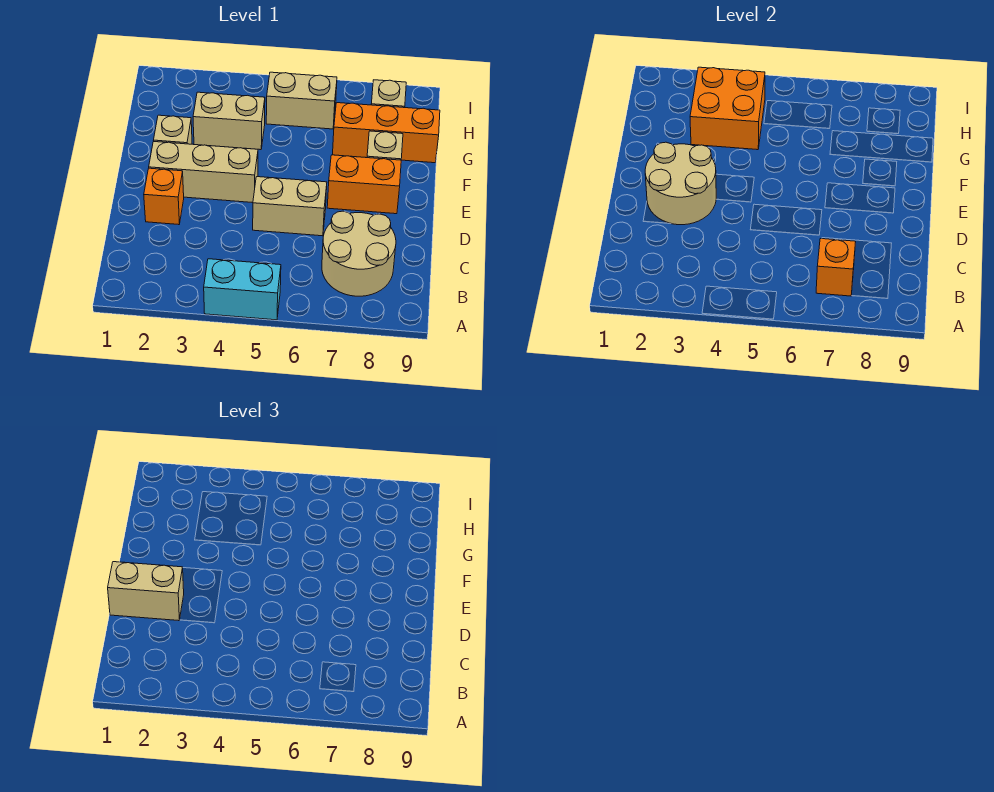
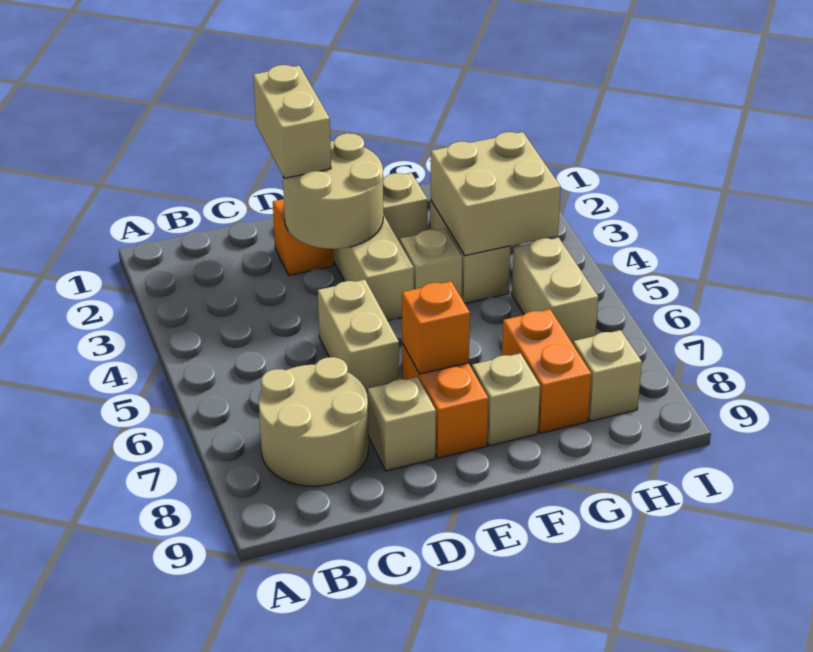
cyan 1x2 brick [204,259,281,320] -> none
orange 1x1 brick [816,239,855,296] -> orange 1x1 brick moved to [402,281,470,374]
none -> tan 1x1 brick [368,377,436,471]
none -> tan 1x1 brick [400,229,462,298]
orange 2x2 brick [690,67,765,150] -> tan 2x2 brick [431,132,561,256]
orange 1x3 brick [333,103,440,163] -> orange 1x2 brick [502,309,591,433]

